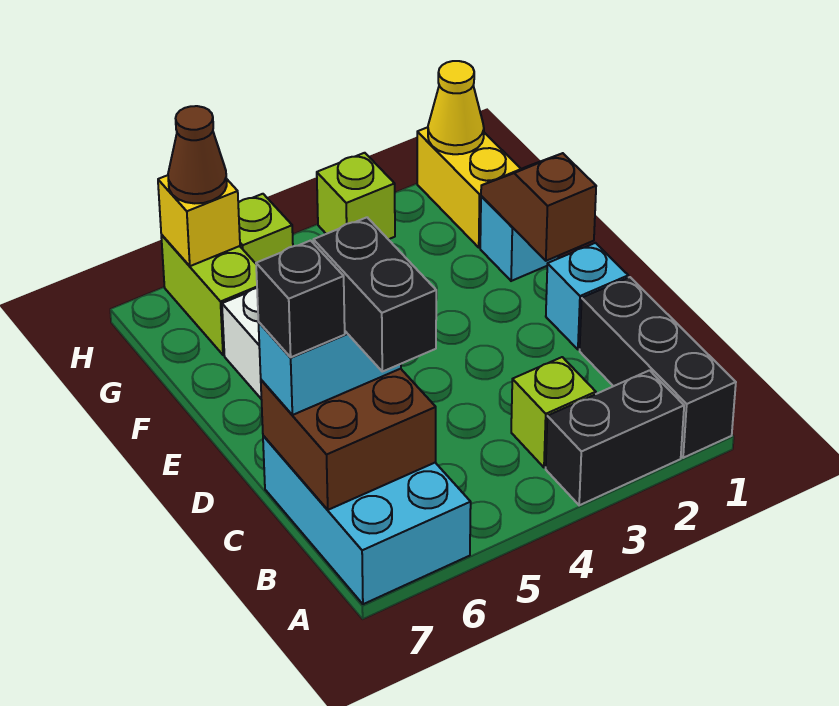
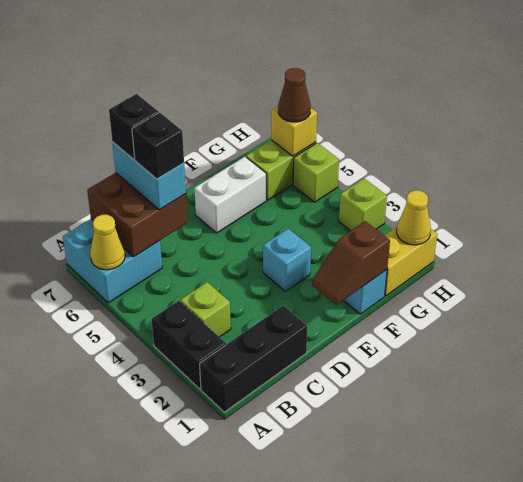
cyan 2x3 brick [263,436,471,604] -> cyan 2x2 brick [63,219,162,303]
none -> yellow 1x1 cone [90,215,125,270]
black 1x2 brick [313,217,436,372] -> black 1x1 brick [132,113,184,179]
cyan 1x1 brick [546,243,628,350] -> cyan 1x1 brick moved to [263,229,311,291]
brown 1x2 slope [481,153,596,261] -> brown 1x2 slope turned to [312,221,390,305]

